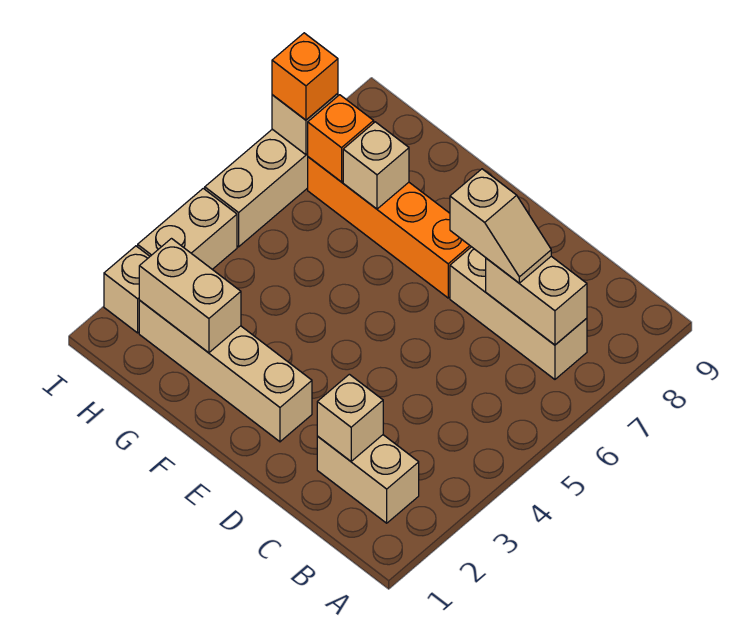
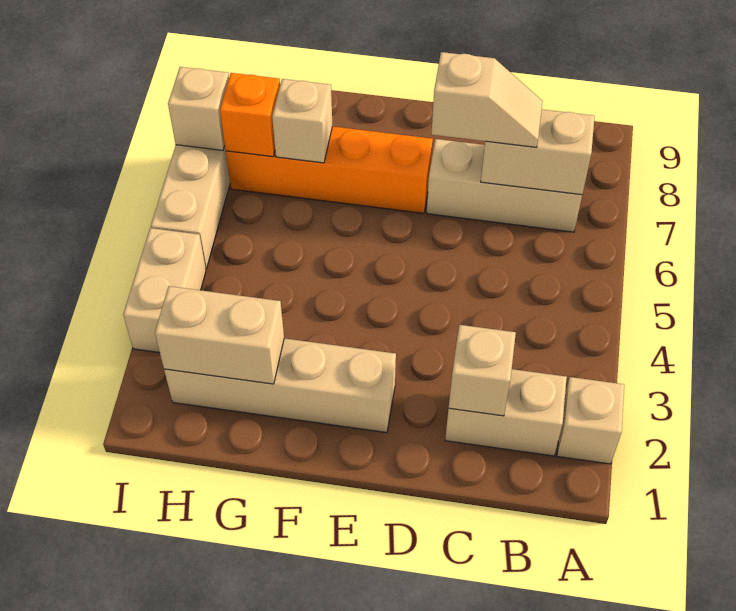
tan 1x1 brick [104,246,150,333] -> tan 1x1 brick moved to [557,377,624,464]
orange 1x1 brick [272,33,338,120] -> none

